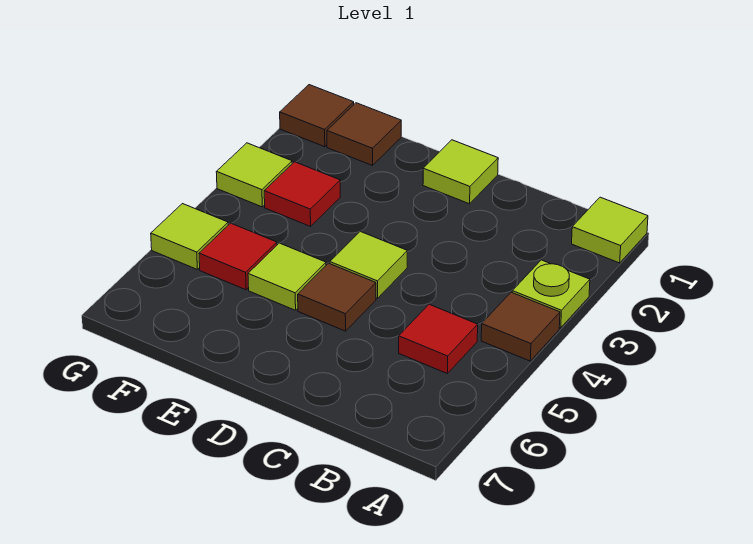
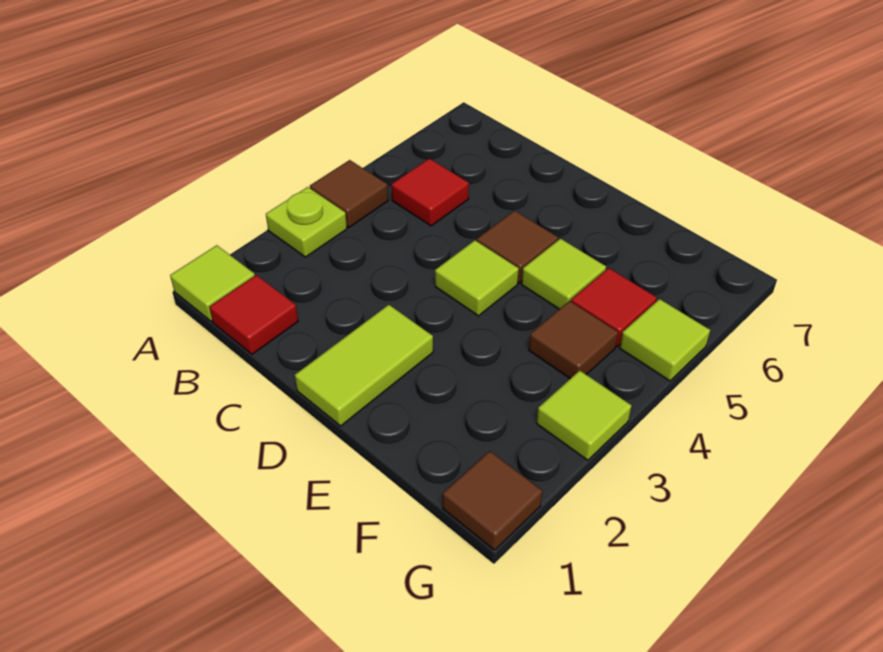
lime 1x1 tile [423,140,498,204] -> lime 1x2 tile [295,305,433,426]
brown 1x1 tile [327,103,401,166] -> brown 1x1 tile moved to [529,301,618,379]
red 1x1 tile [264,162,340,226] -> red 1x1 tile moved to [210,275,298,354]

